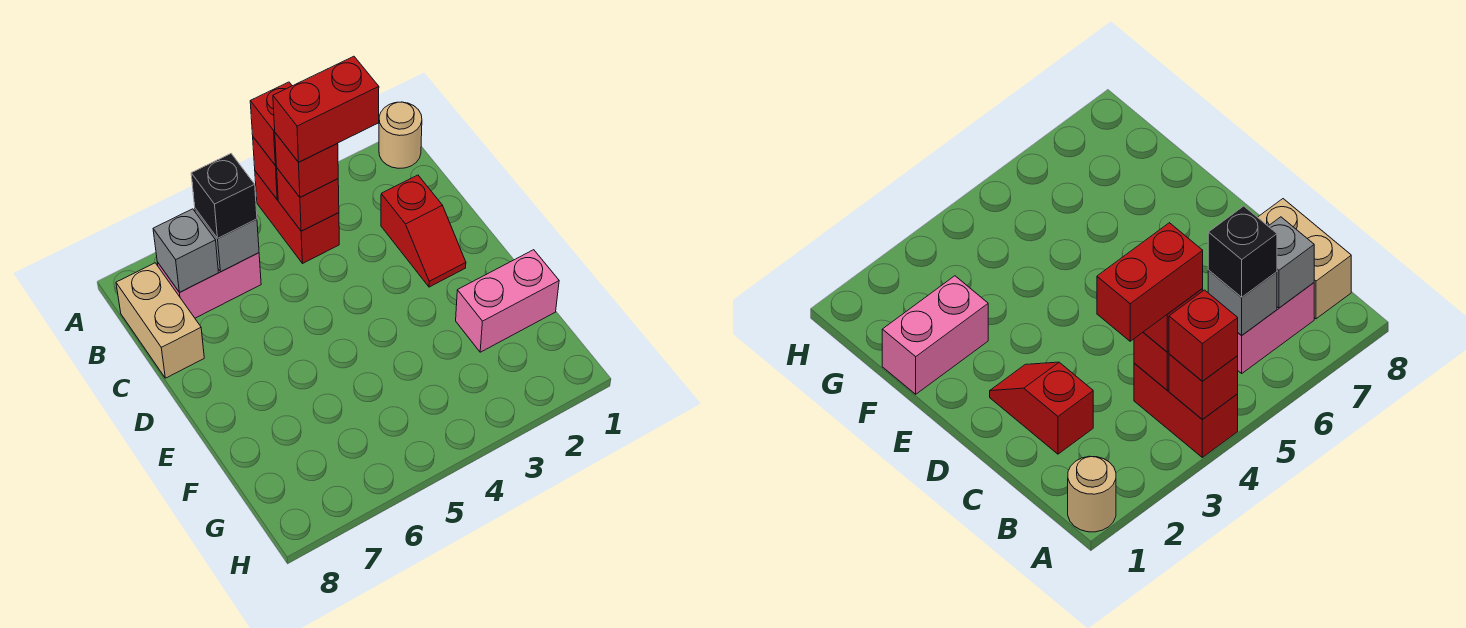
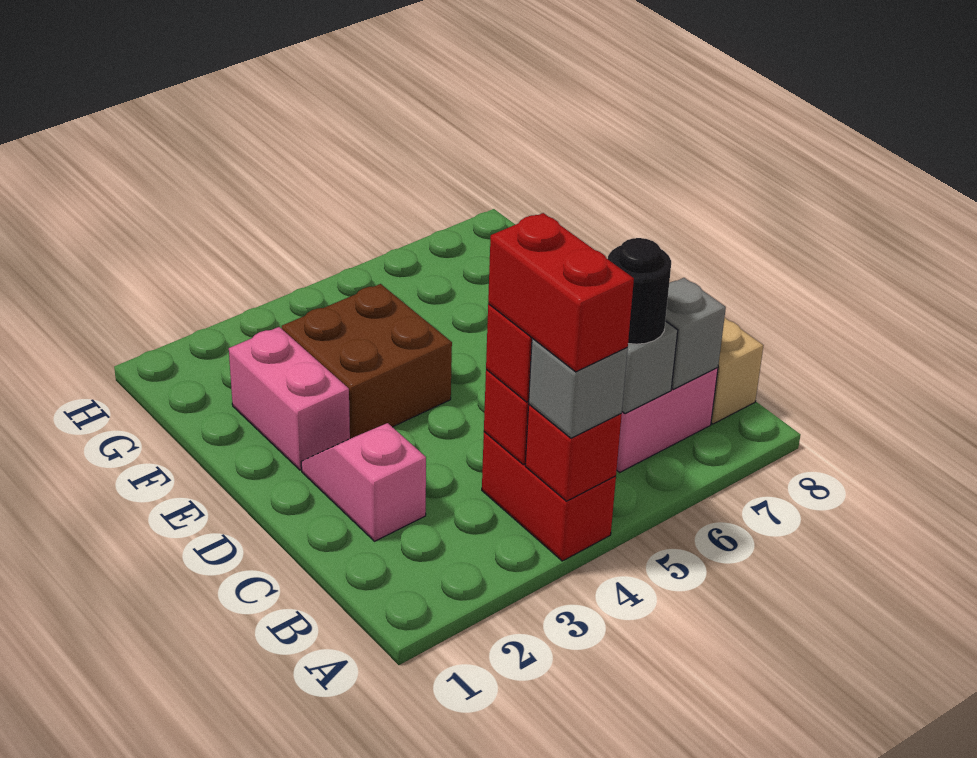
tan 1x1 round brick [379,102,422,168] -> none
red 1x1 brick [250,82,292,166] -> grey 1x1 brick [529,338,628,438]
red 1x2 brick [273,56,379,162] -> red 1x2 brick turned to [488,213,634,372]
black 1x1 brick [191,154,257,238] -> black 1x1 round brick [608,238,671,344]
red 1x2 slope [381,175,466,287] -> pink 1x2 slope [301,423,426,541]
none -> brown 2x2 brick [282,284,452,438]
pink 1x2 brick [456,250,559,352] -> pink 1x2 brick turned to [229,327,350,470]

